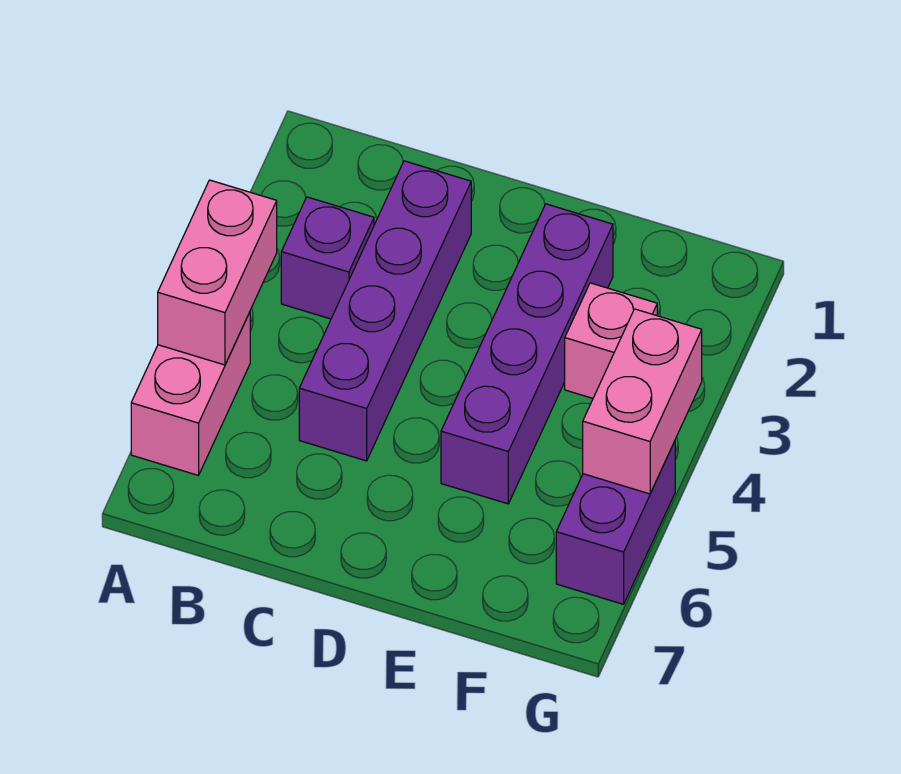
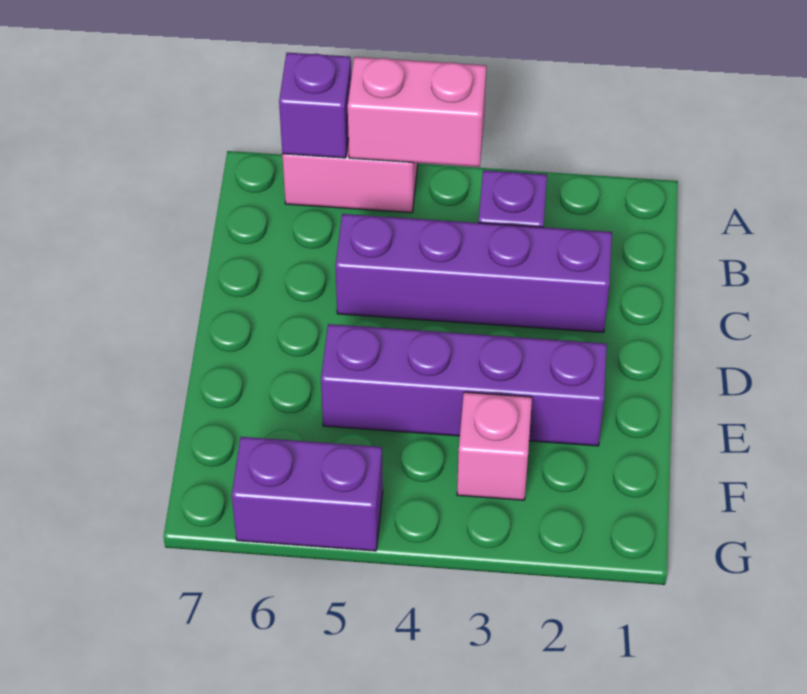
none -> purple 1x1 brick [279,53,351,158]
pink 1x2 brick [583,309,702,494] -> none

